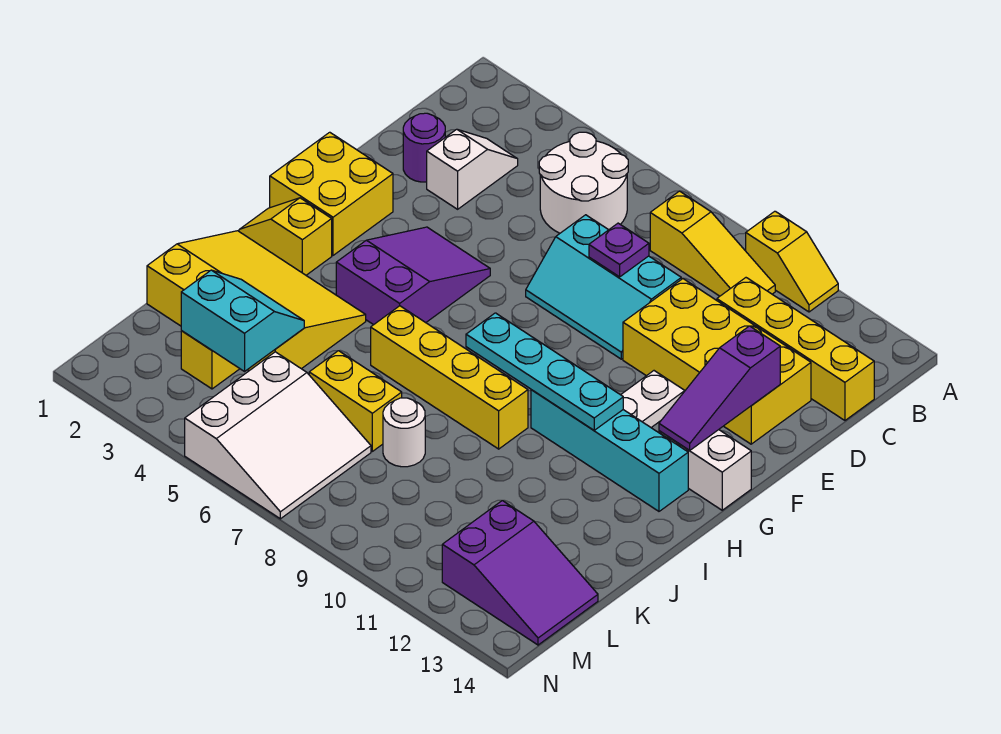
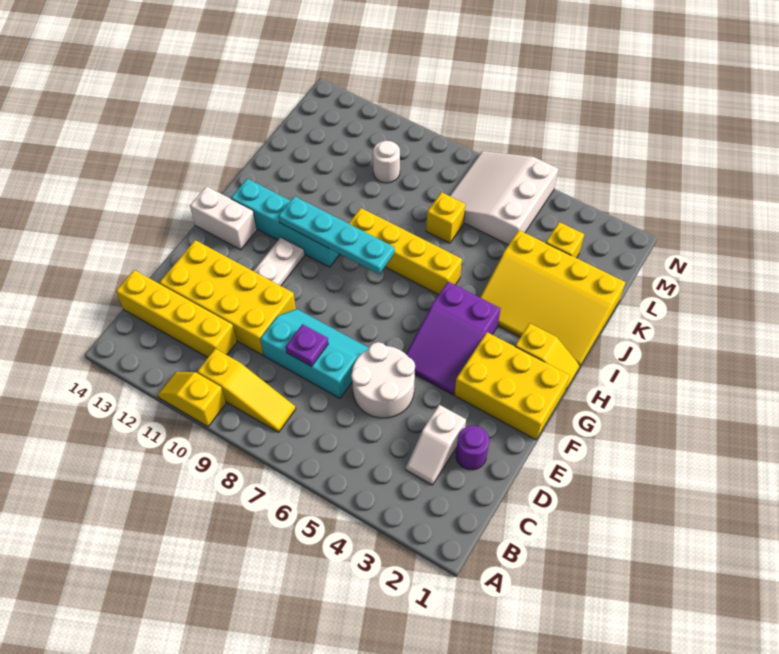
white 2x2 round brick [539,132,628,233] -> white 2x2 round brick moved to [351,342,415,418]
yellow 1x3 slope [650,191,775,296] -> yellow 1x3 slope turned to [197,349,296,432]
purple 1x3 slope [659,326,780,450] -> none
yellow 2x2 brick [270,132,393,255] -> yellow 2x3 brick [454,332,570,440]
cyan 2x2 slope [181,270,304,371] -> none
yellow 1x2 brick [309,351,402,451] -> yellow 1x1 brick [426,192,466,243]
white 1x1 round brick [383,398,425,467] -> white 1x1 round brick moved to [373,141,400,183]
purple 2x3 slope [442,501,598,645] -> none

